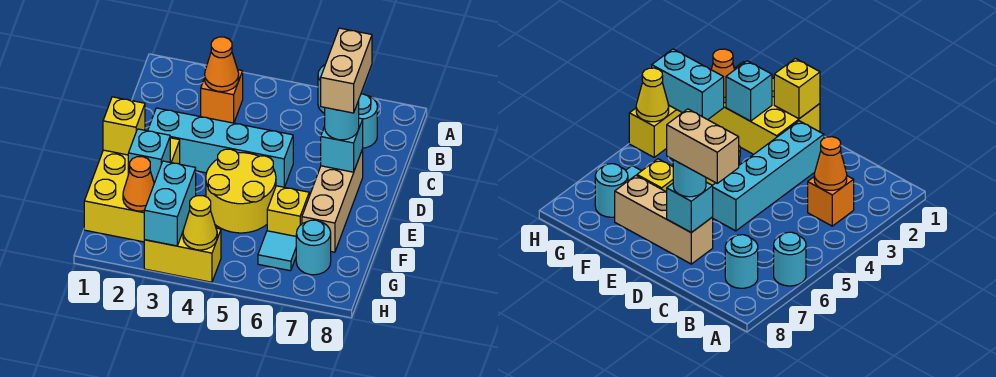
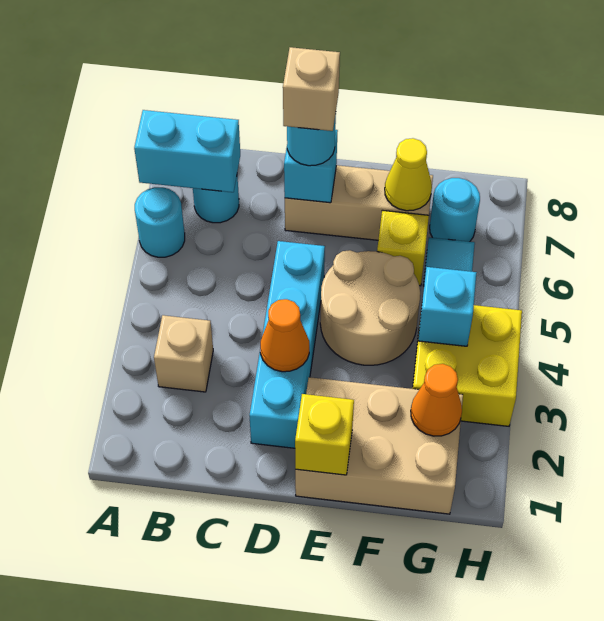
orange 1x1 brick [201,70,243,123] -> tan 1x1 brick [154,315,213,392]
orange 1x1 cone [205,37,239,92] -> orange 1x1 cone moved to [260,299,309,372]
tan 1x2 brick [321,28,372,113] -> tan 1x1 brick [283,47,340,131]
yellow 2x3 brick [84,138,180,242] -> tan 2x3 brick [295,377,463,514]
yellow 2x2 round brick [206,149,276,233] -> tan 2x2 round brick [320,250,420,365]
cyan 1x1 brick [128,129,170,183] -> cyan 1x1 brick moved to [418,267,477,346]
cyan 1x2 brick [144,161,196,246] -> cyan 1x2 brick moved to [134,110,240,192]
yellow 1x2 brick [144,228,221,282] -> yellow 2x2 brick [413,305,522,426]
yellow 1x1 cone [183,196,217,250] -> yellow 1x1 cone moved to [385,138,432,211]

